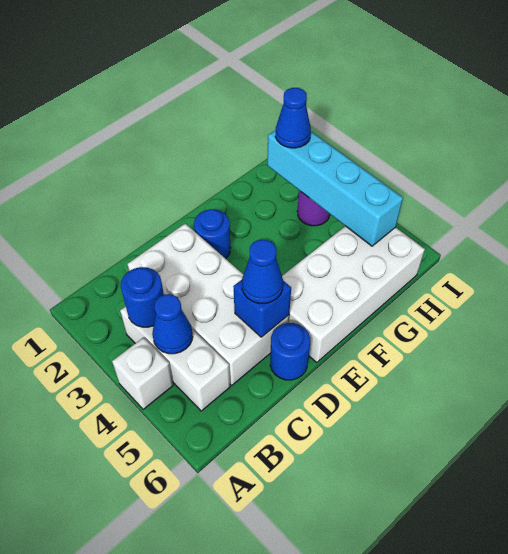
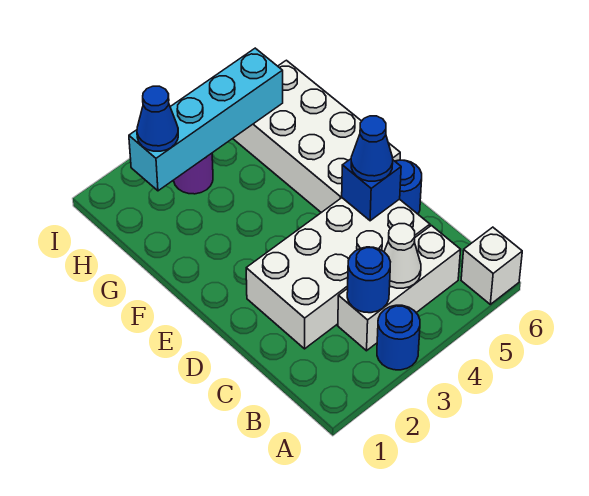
white 1x1 brick [112,337,173,410] -> white 1x1 brick moved to [461,227,522,304]
blue 1x1 cone [152,294,193,354] -> white 1x1 cone [384,224,421,288]
blue 1x1 round brick [194,209,231,259] -> blue 1x1 round brick moved to [377,305,420,370]

